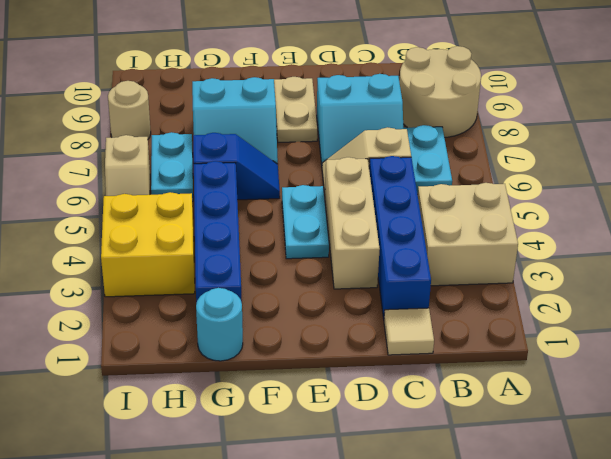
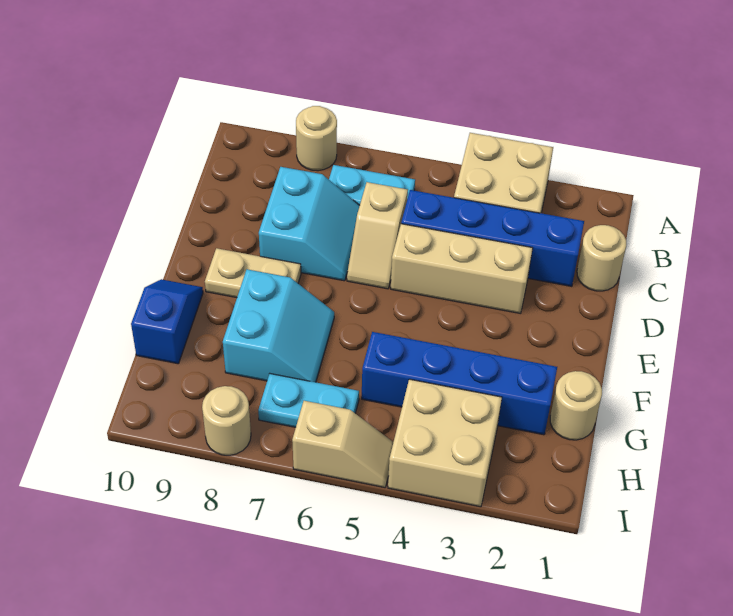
tan 2x2 round brick [399,46,481,137] -> tan 1x1 round brick [296,106,337,171]
tan 1x1 tile [384,308,434,355] -> tan 1x1 round brick [577,225,626,291]
cyan 1x2 plate [282,185,329,259] -> none
blue 1x2 slope [193,133,280,200] -> blue 1x2 slope moved to [131,279,203,364]
cyan 1x1 round brick [196,288,243,361] -> tan 1x1 round brick [550,371,602,440]
yellow 2x2 brick [101,192,195,297] -> tan 2x2 brick [388,379,502,507]

